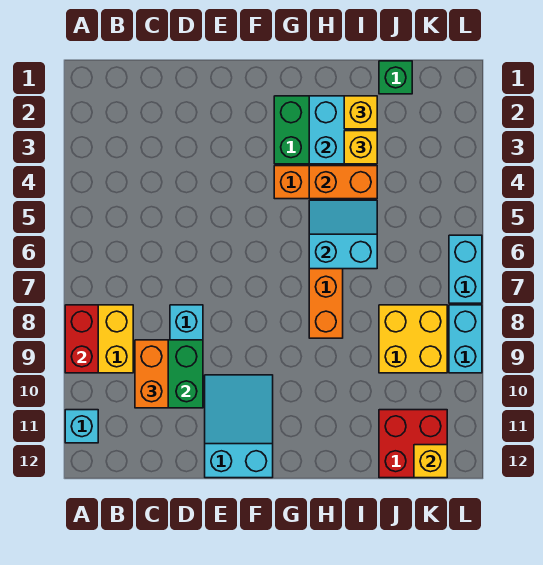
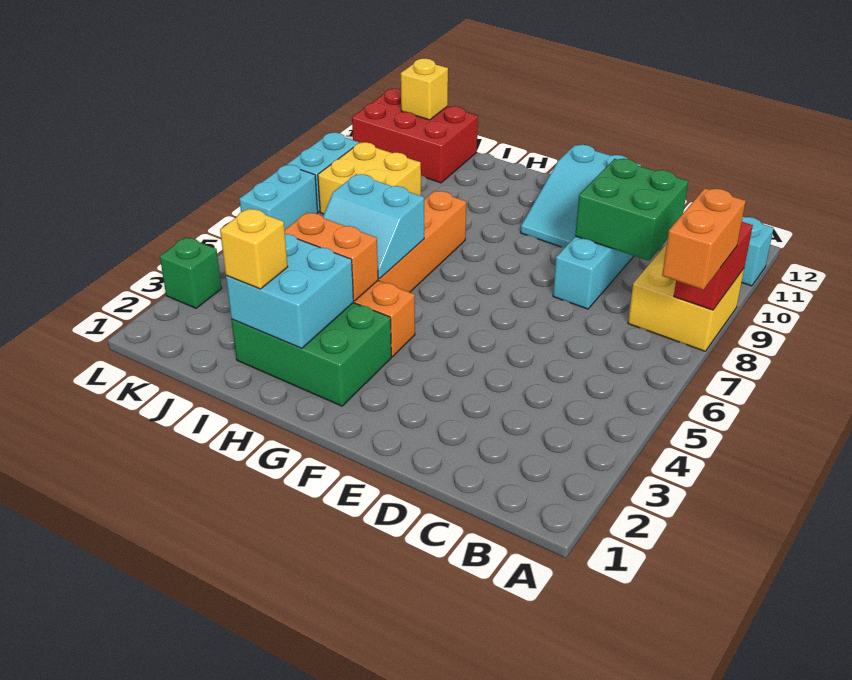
orange 1x2 brick [135,340,168,408] -> orange 1x2 brick moved to [662,188,746,290]
yellow 1x1 brick [344,131,377,164] -> none
green 1x1 brick [379,61,412,94] -> green 1x1 brick moved to [160,237,222,308]
red 2x2 brick [379,410,447,478] -> red 2x3 brick [352,89,478,183]

